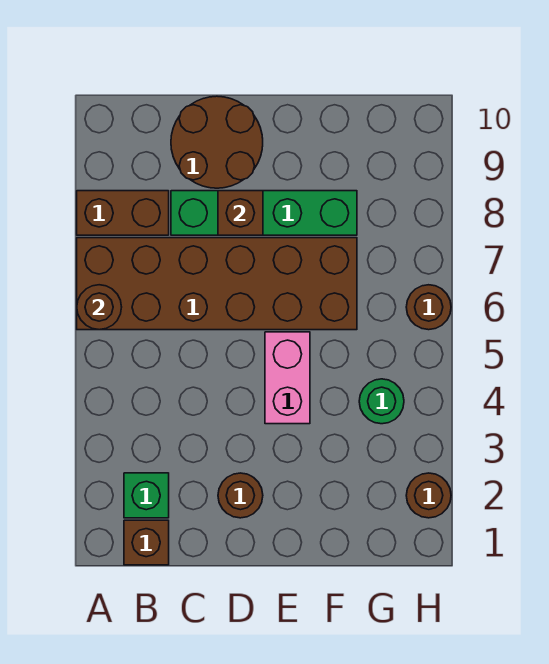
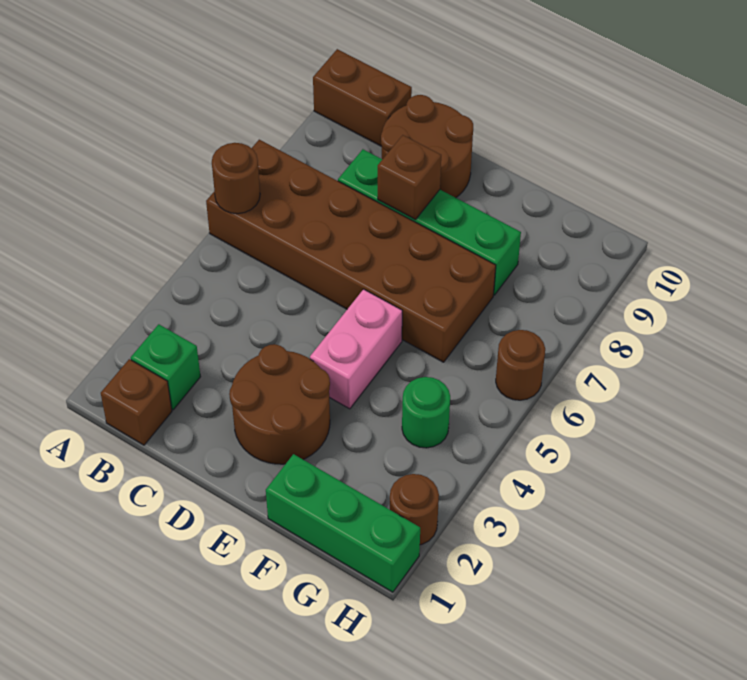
brown 1x2 brick [77,191,169,235] -> brown 1x2 brick moved to [313,49,412,146]
brown 1x1 round brick [218,473,263,518] -> brown 2x2 round brick [229,344,330,464]
none -> green 1x3 brick [266,454,420,592]

